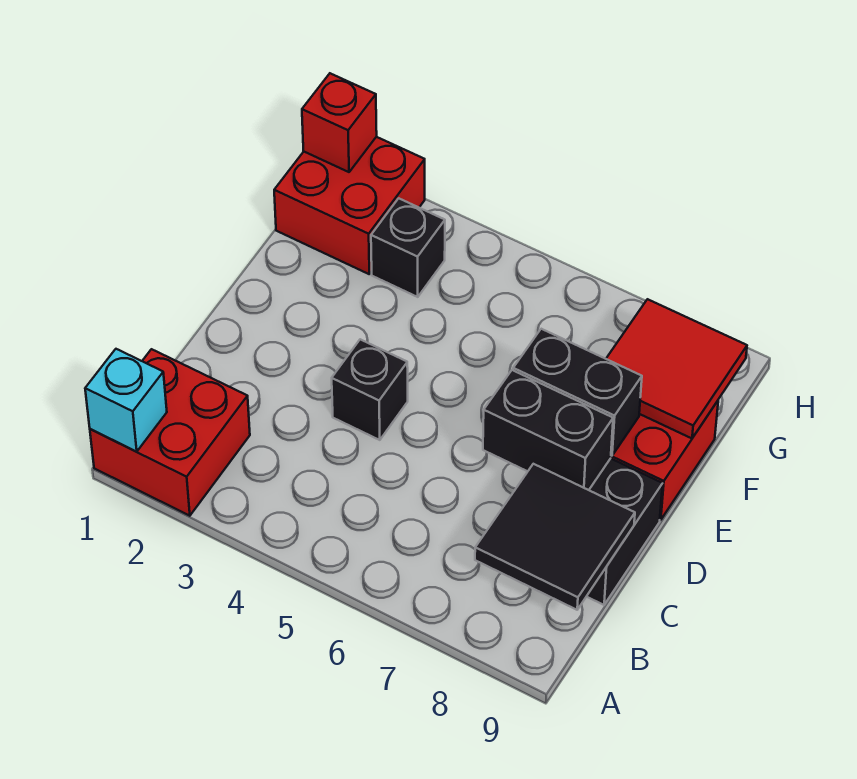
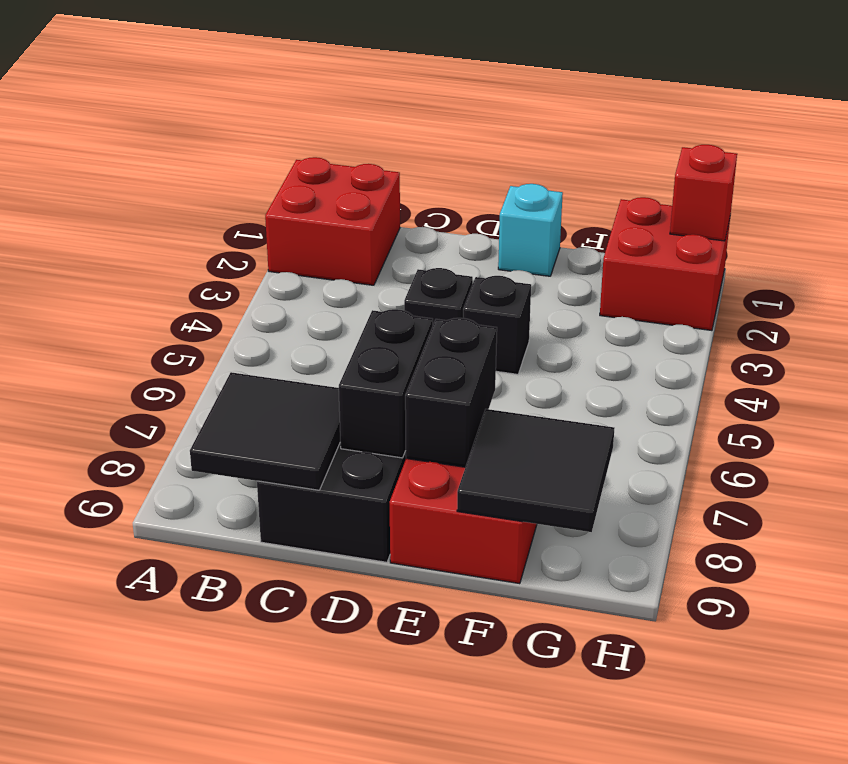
cyan 1x1 brick [85,349,167,452] -> cyan 1x1 brick moved to [498,184,563,276]
red 2x2 tile [606,299,747,438] -> black 2x2 tile [457,409,614,532]
black 1x1 brick [371,198,445,297] -> black 1x1 brick moved to [463,276,531,374]

